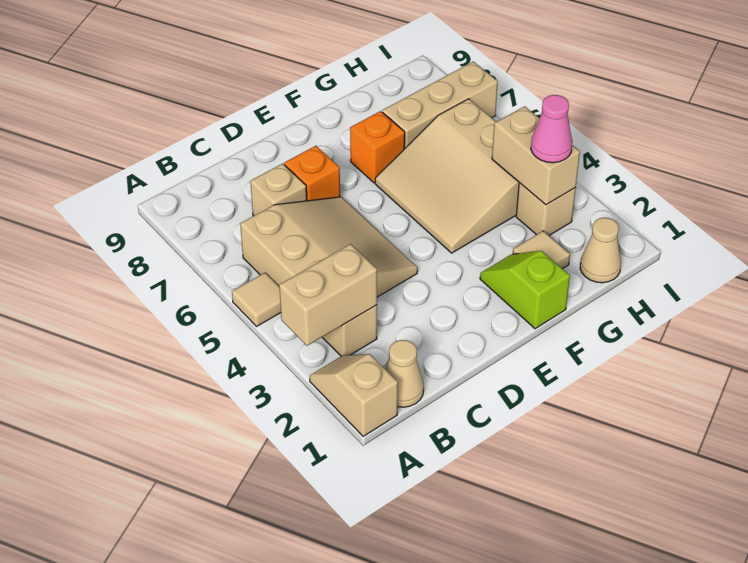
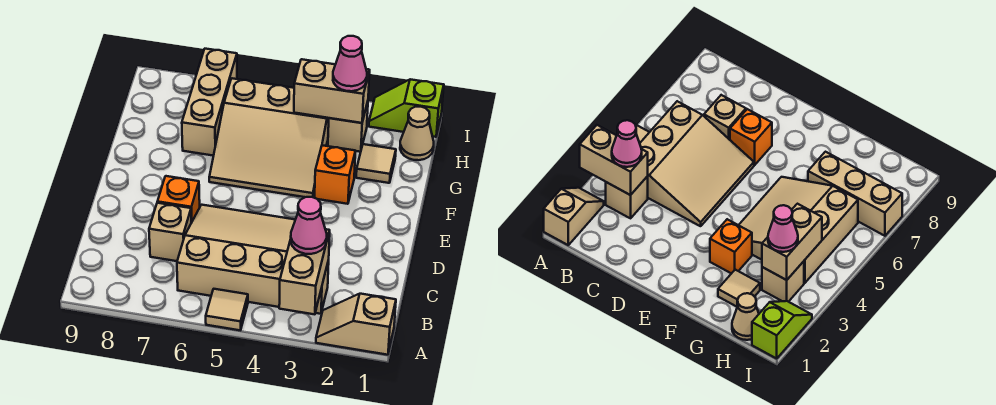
tan 1x1 cone [386,340,424,407] -> none
none -> pink 1x1 cone [291,197,327,254]
lime 1x2 slope [480,251,570,329] -> lime 1x2 slope moved to [369,79,444,137]
orange 1x1 brick [350,111,405,183] -> orange 1x1 brick moved to [315,145,355,204]

